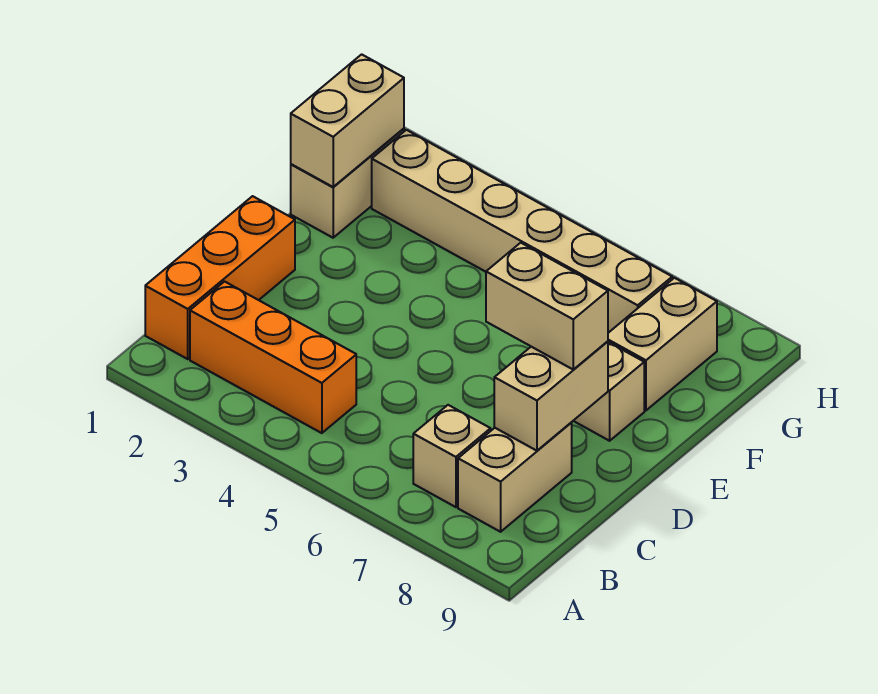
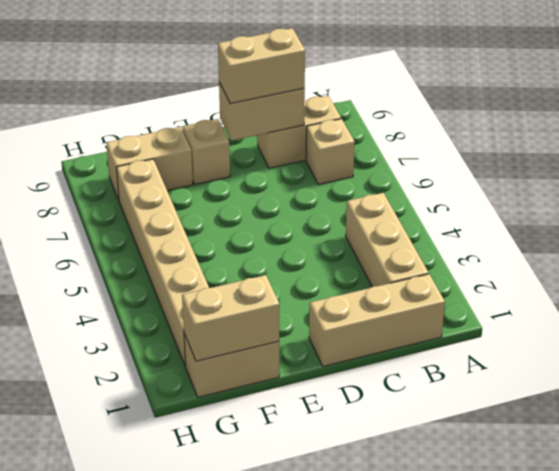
orange 1x3 brick [145,196,295,359] -> tan 1x3 brick [309,274,445,366]
orange 1x3 brick [190,282,356,433] -> tan 1x3 brick [346,193,429,287]
tan 1x2 brick [486,243,608,369] -> tan 1x2 brick turned to [218,28,305,103]

